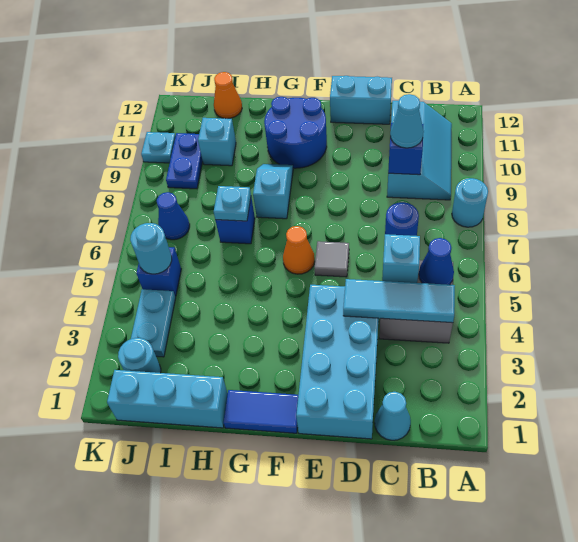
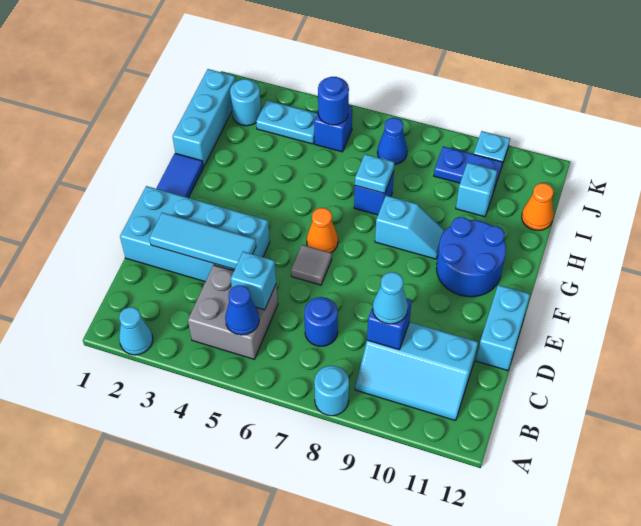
cyan 1x3 tile [343,279,455,323] -> cyan 1x3 tile turned to [149,213,256,269]
cyan 1x1 cone [375,392,411,440] -> cyan 1x1 cone moved to [119,307,153,355]
cyan 1x1 round brick [130,223,172,274] -> blue 1x1 round brick [318,77,349,125]

